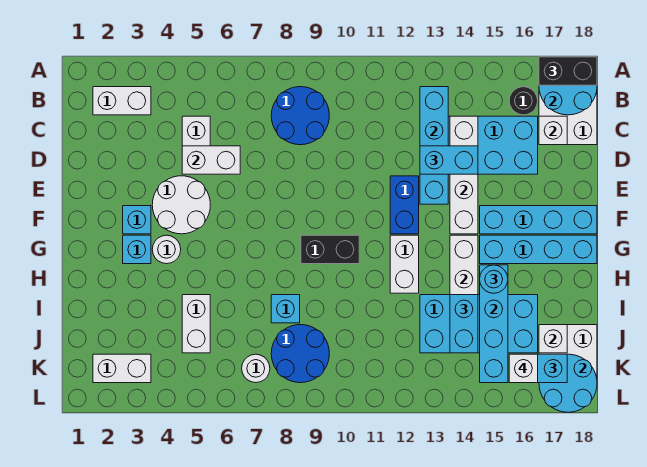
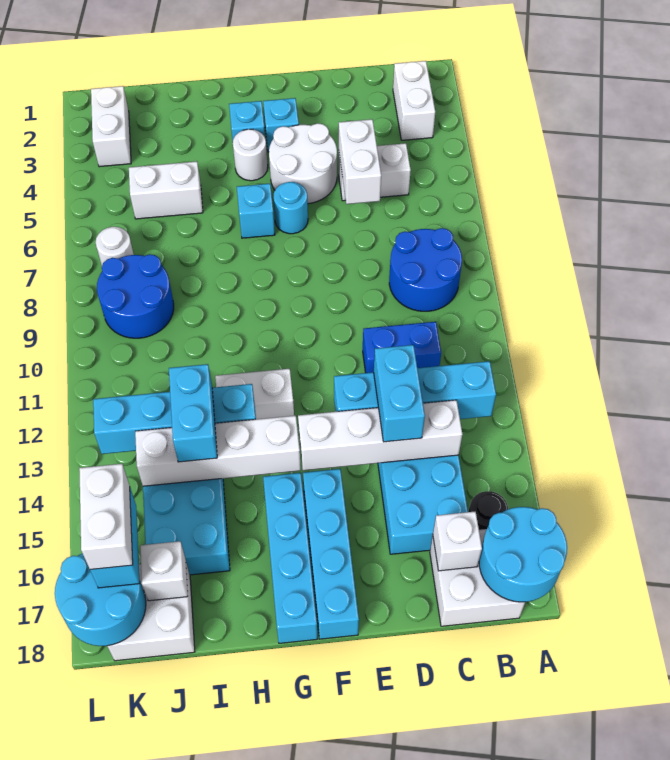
black 1x2 brick [539,57,597,85] -> none
blue 1x2 brick [390,176,419,234] -> blue 1x2 brick moved to [363,322,441,373]
black 1x2 brick [301,235,359,264] -> none
cyan 1x4 brick [480,265,508,383] -> cyan 1x4 brick moved to [93,384,256,454]
cyan 1x1 round brick [480,265,508,293] -> cyan 1x1 round brick moved to [274,182,308,234]
cyan 1x1 brick [271,295,300,323] -> cyan 1x1 brick moved to [237,184,275,238]
cyan 1x2 brick [450,295,478,353] -> cyan 1x2 brick turned to [169,364,217,462]
white 1x1 brick [509,354,538,383] -> white 1x2 brick [79,464,133,570]

